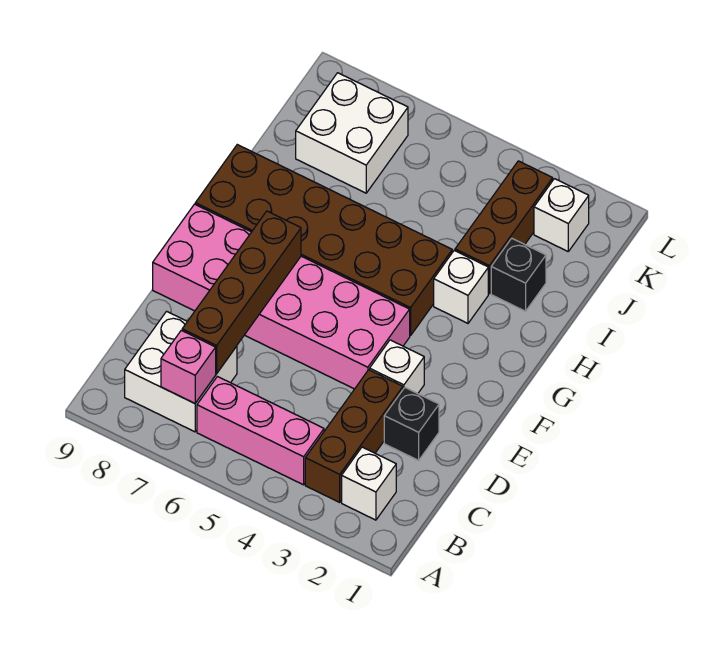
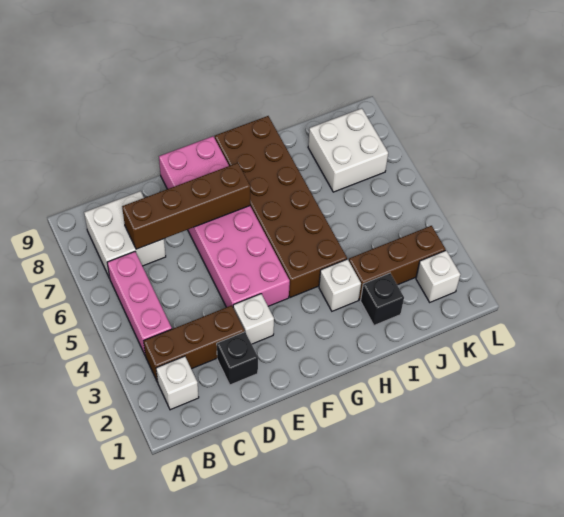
pink 1x1 brick [161,330,216,403] -> none

